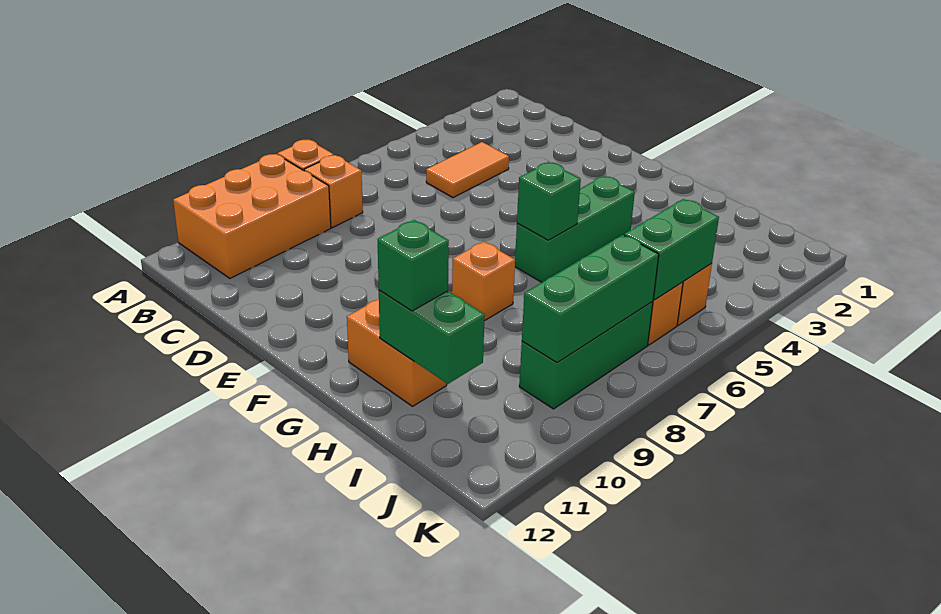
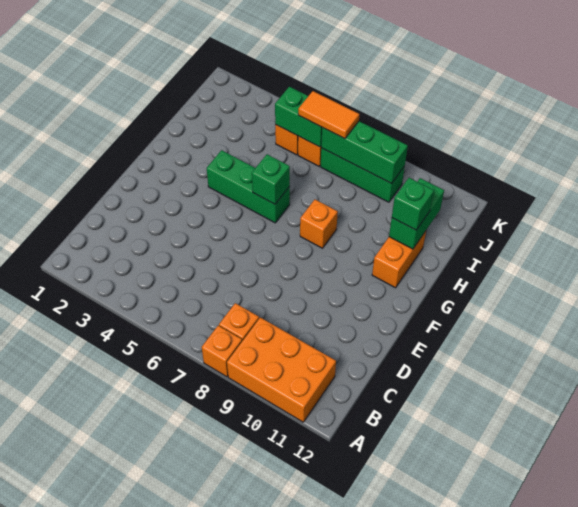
orange 1x2 tile [426,142,509,198] -> orange 1x2 tile moved to [298,91,359,139]

